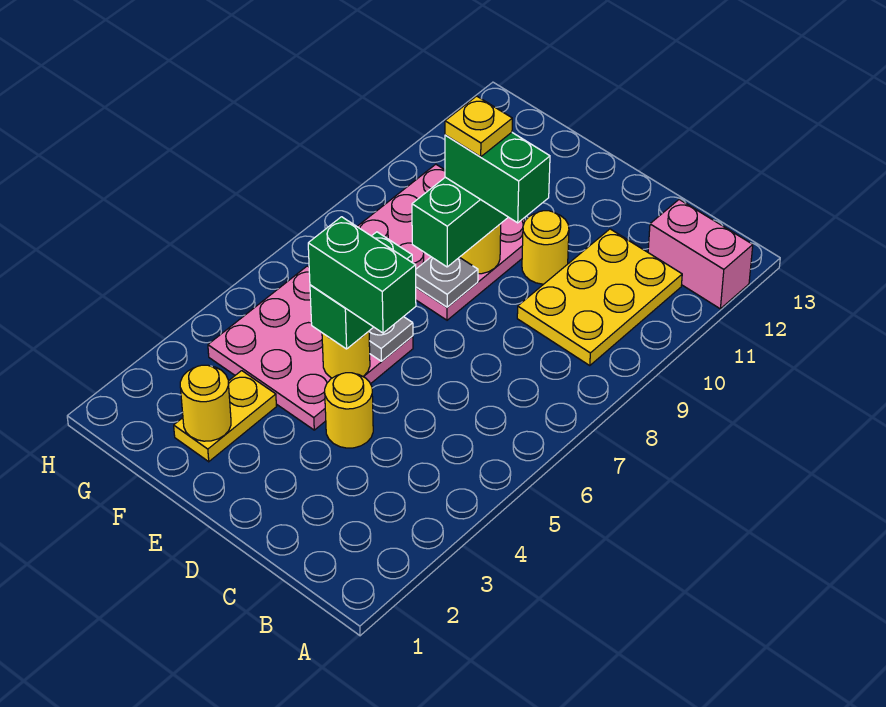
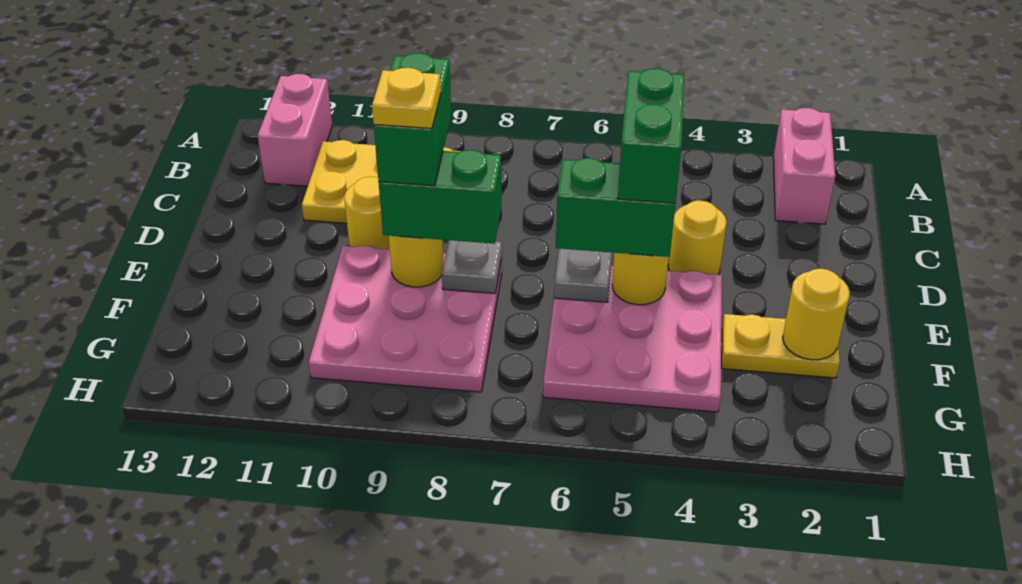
none -> pink 1x2 brick [773,108,835,224]

